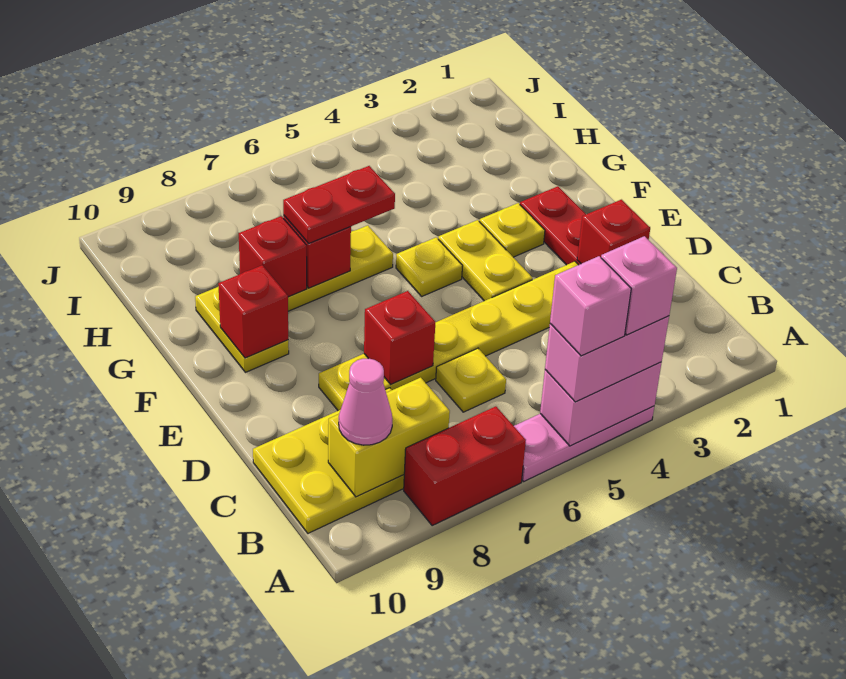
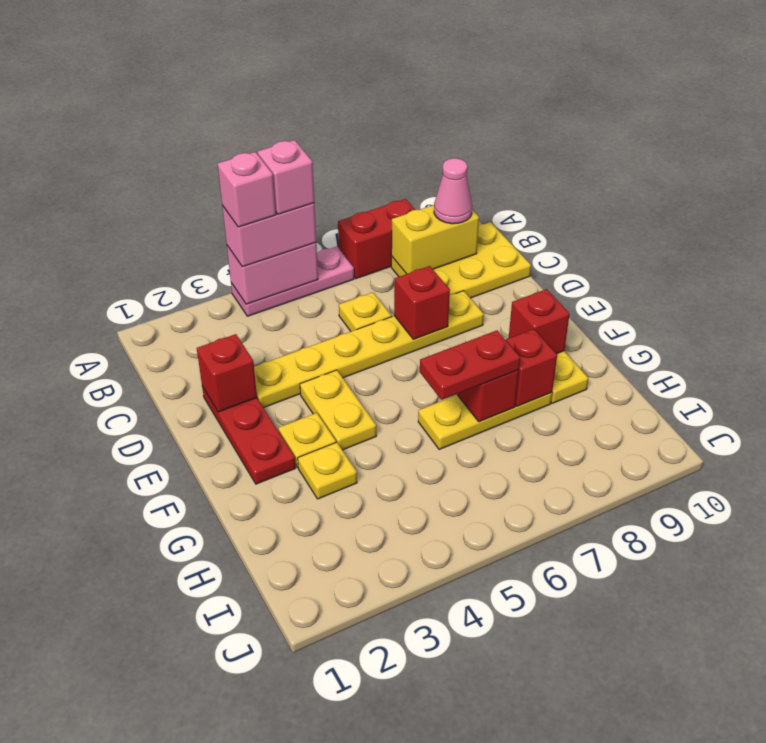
yellow 1x1 plate [396,237,462,296] -> yellow 1x1 plate moved to [298,442,357,499]

